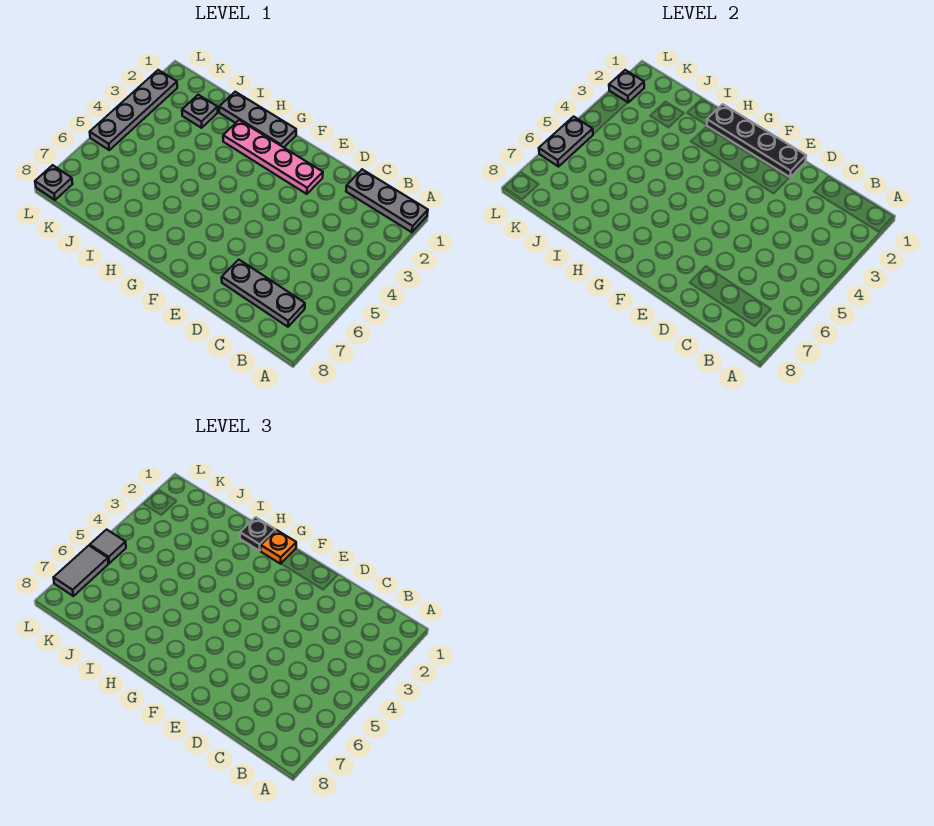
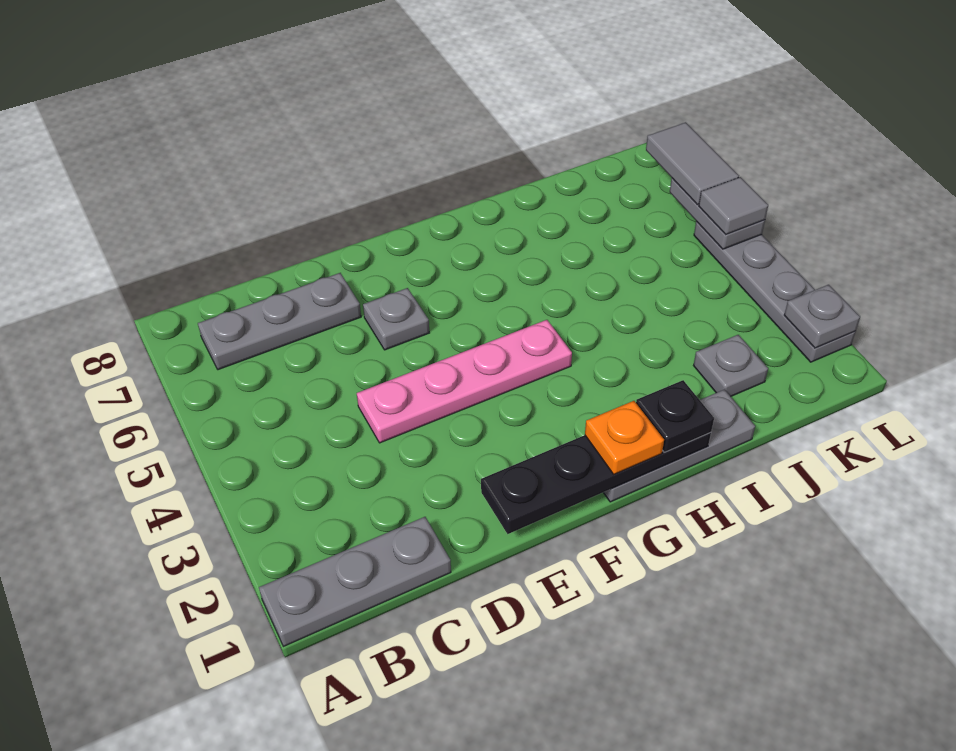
pink 1x4 plate [223,120,323,194] -> pink 1x4 plate moved to [357,320,572,443]
grey 1x1 plate [35,165,72,200] -> grey 1x1 plate moved to [363,288,429,350]

